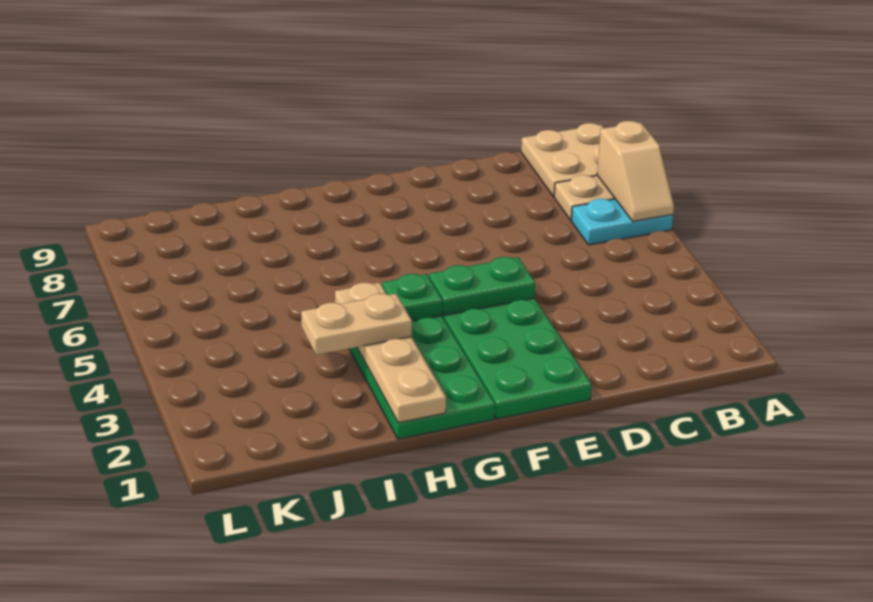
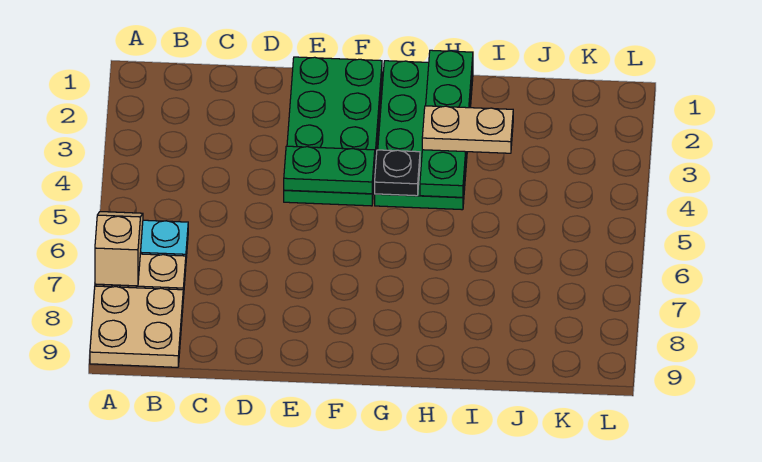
green 1x1 plate [382,274,442,321] -> black 1x1 plate [375,150,420,196]
tan 1x4 plate [335,283,446,423] -> green 1x4 plate [420,50,473,197]

